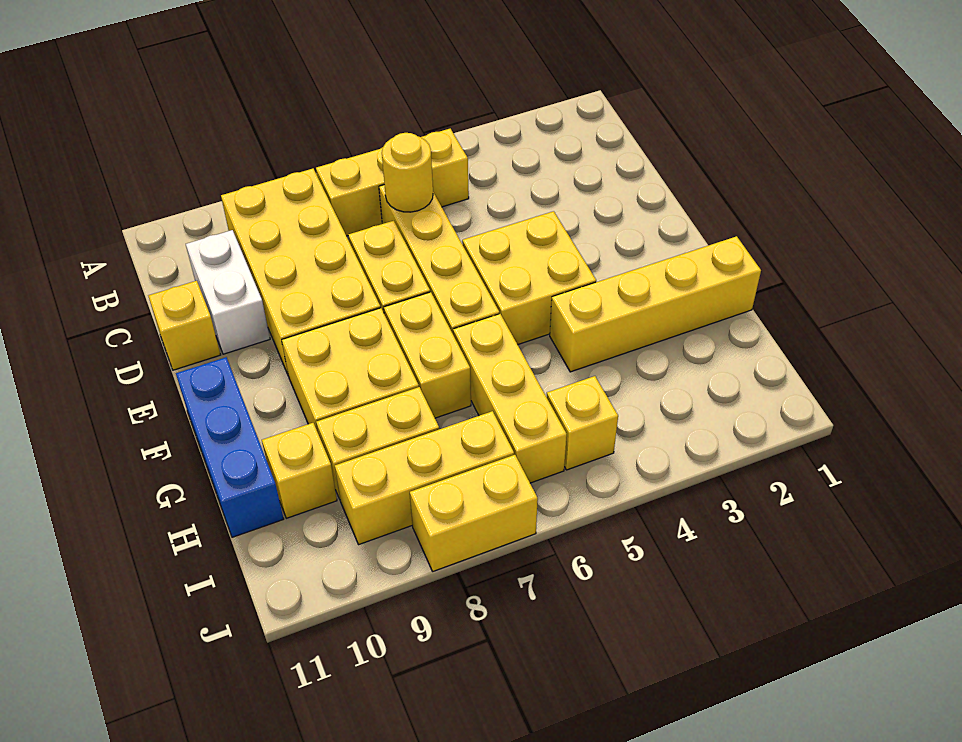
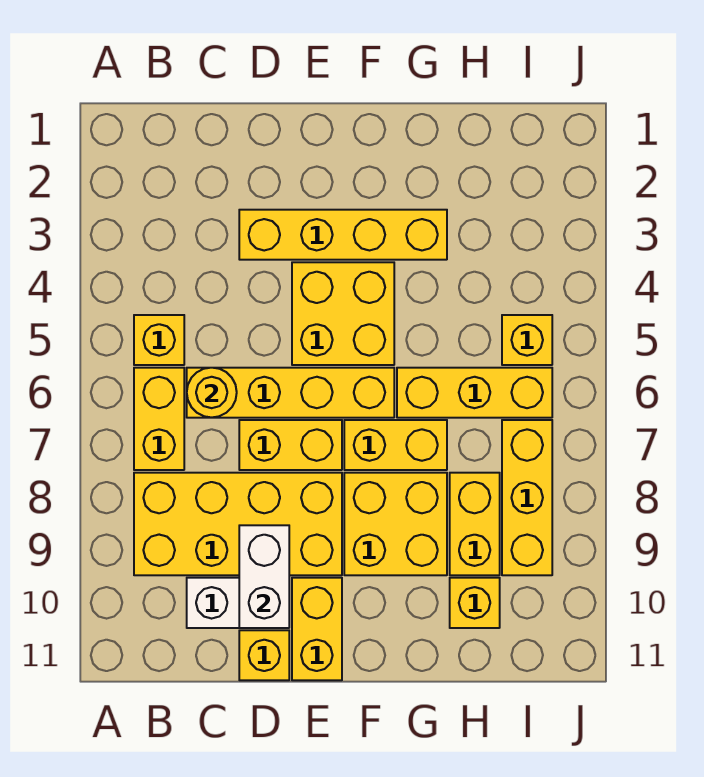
none -> white 1x2 brick [239,525,289,628]
blue 1x3 brick [176,357,284,537] -> none
yellow 1x4 brick [550,236,761,372] -> yellow 1x4 brick turned to [239,210,447,260]
yellow 1x2 brick [410,455,538,571] -> yellow 1x2 brick moved to [292,578,342,680]

